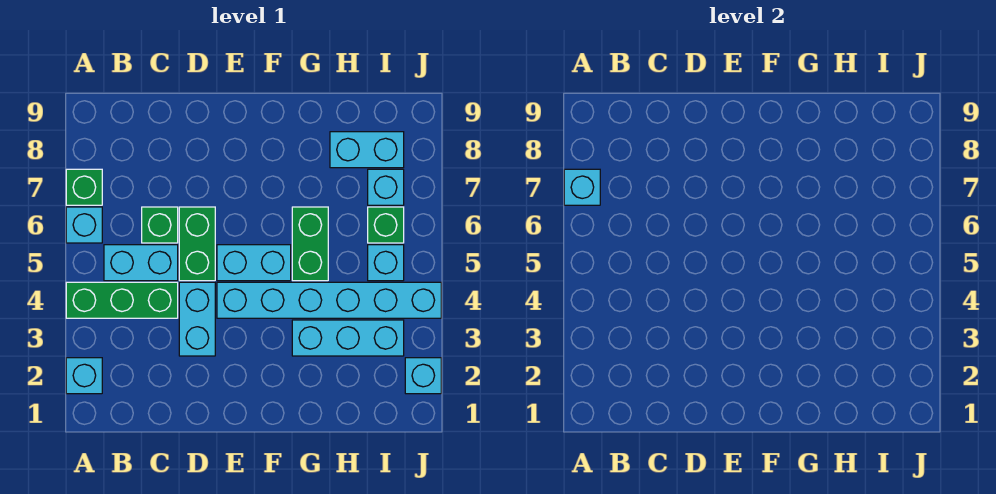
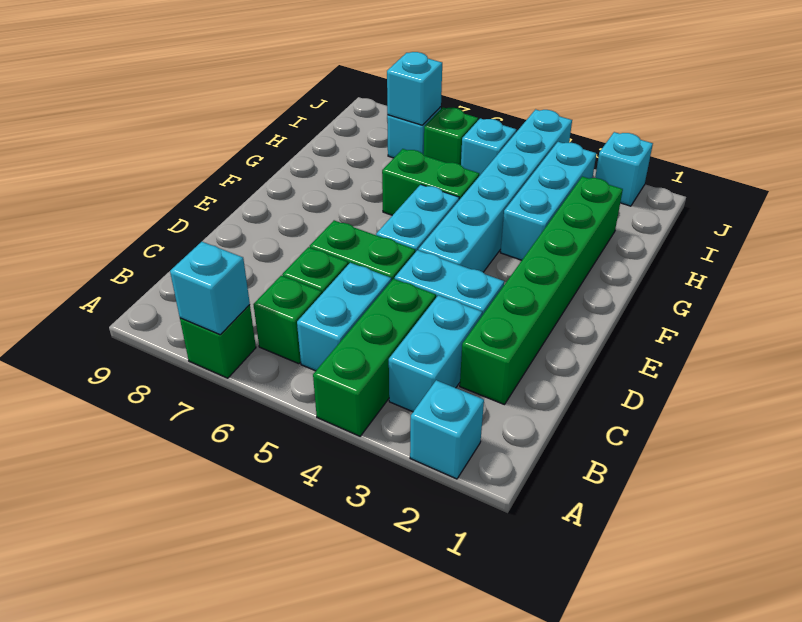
cyan 1x1 brick [66,207,102,243] -> cyan 1x1 brick moved to [387,52,442,125]
none -> green 1x1 brick [253,276,322,364]
none -> green 1x6 brick [460,177,623,405]
cyan 1x2 brick [330,132,404,168] -> cyan 1x2 brick moved to [389,295,482,412]

